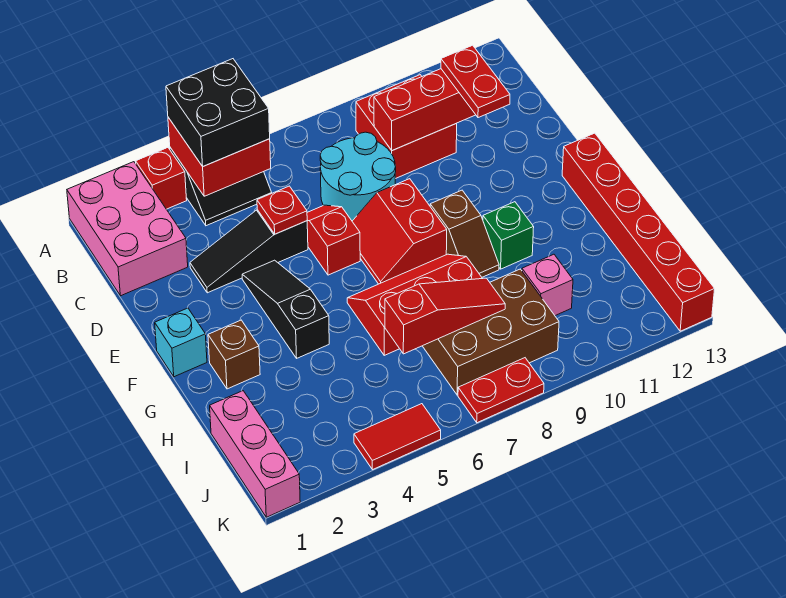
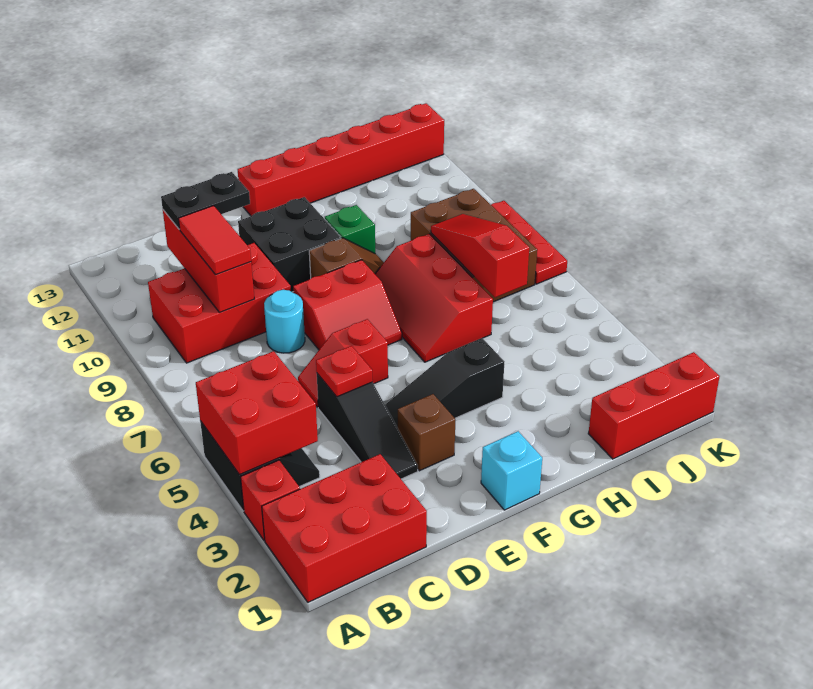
pink 2x3 brick [67,162,188,296] -> red 2x3 brick [262,454,427,602]
black 2x2 brick [166,59,270,166] -> black 2x2 brick moved to [238,197,341,292]
red 2x2 brick [356,75,457,179] -> red 2x3 brick [148,243,291,363]
cyan 2x2 round brick [320,132,396,221] -> cyan 1x1 round brick [264,290,305,353]
red 1x2 plate [441,45,510,118] -> black 1x2 plate [161,172,250,229]
brown 1x1 brick [208,320,260,389] -> brown 1x1 brick moved to [398,394,455,471]
pink 1x3 brick [210,391,300,517] -> red 1x3 brick [588,352,720,459]
pink 1x1 brick [522,254,573,316] -> none
red 1x2 tile [354,404,441,470] -> red 1x2 tile moved to [179,206,251,275]
red 1x2 plate [458,358,544,423] -> red 1x3 plate [491,201,567,284]

